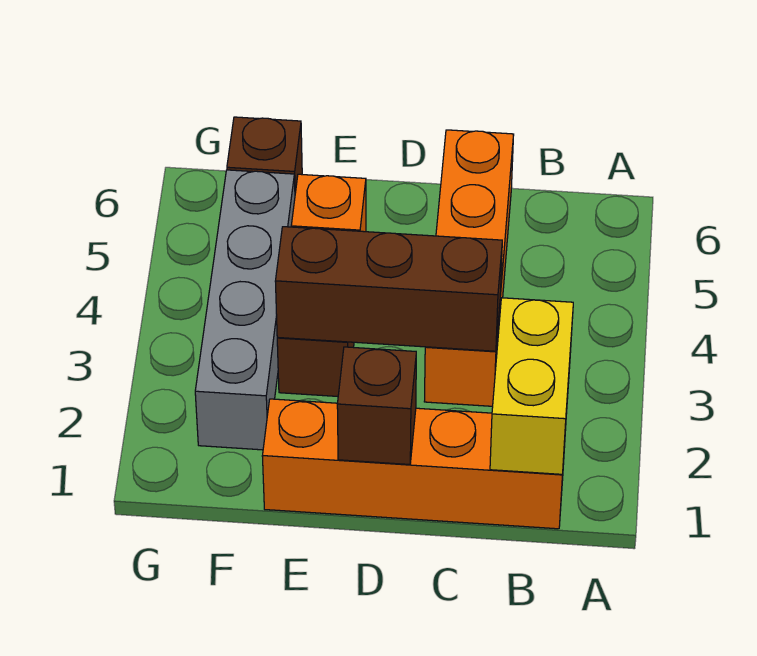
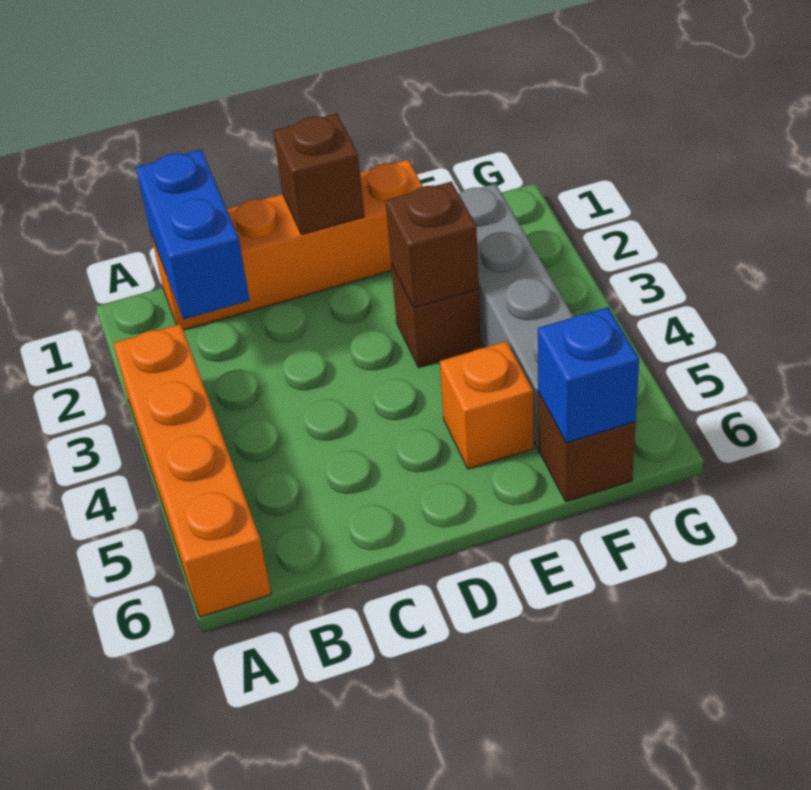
yellow 1x2 brick [490,298,573,474] -> blue 1x2 brick [136,150,250,320]
orange 1x4 brick [424,130,514,406] -> orange 1x4 brick moved to [113,324,271,617]
brown 1x3 brick [275,227,502,351] -> brown 1x1 brick [386,182,479,308]
none -> blue 1x1 brick [538,307,639,443]

